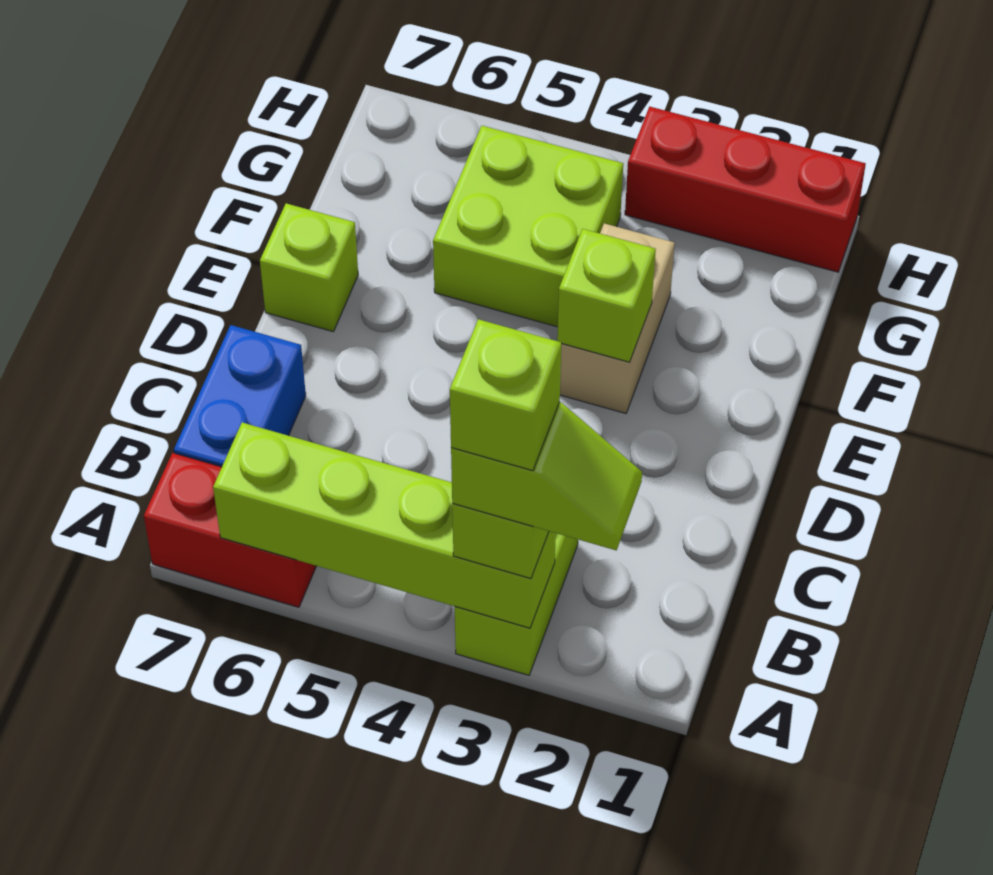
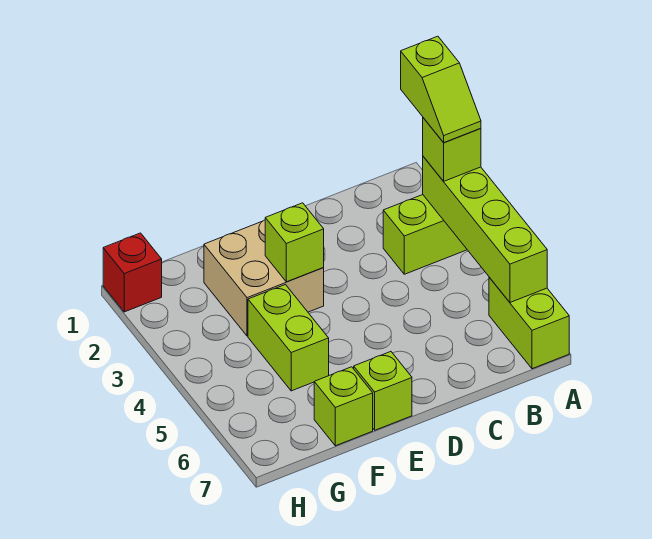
lime 1x2 slope [451,402,642,550] -> lime 1x2 slope turned to [401,36,481,143]
lime 1x1 brick [450,319,561,471] -> lime 1x1 brick moved to [314,367,373,446]
red 1x2 brick [144,453,316,607] -> lime 1x2 brick [489,277,569,369]
blue 1x2 brick [174,325,306,467] -> none
tan 1x2 brick [560,223,674,413] -> tan 2x2 brick [204,220,324,336]
lime 2x2 brick [433,126,623,327] -> lime 1x2 brick [248,285,329,391]
red 1x3 brick [625,107,866,272] -> red 1x1 brick [103,233,162,312]

